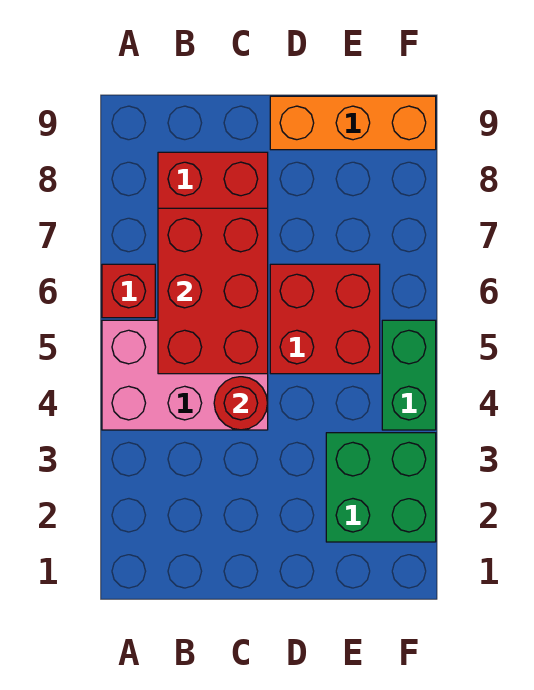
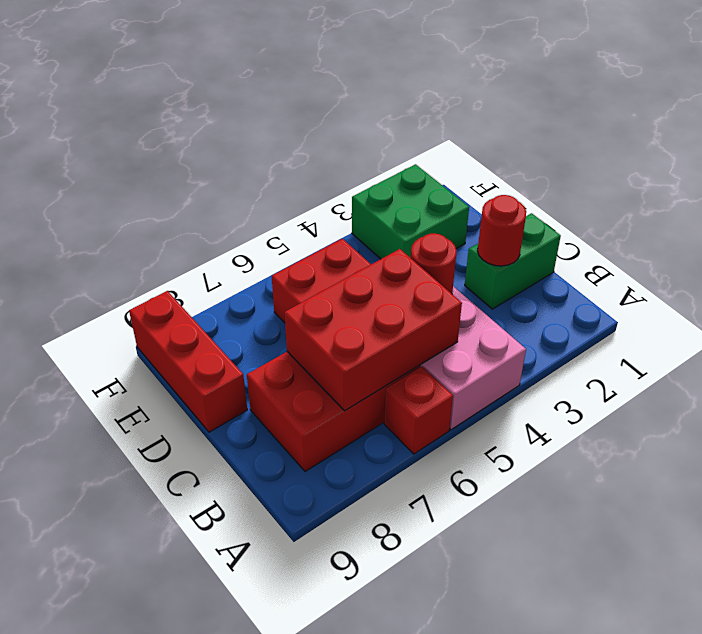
none -> red 1x1 round brick [478,195,526,266]
orange 1x3 brick [270,96,436,150] -> red 1x3 brick [129,291,247,432]
green 1x2 brick [382,320,436,430] -> green 1x2 brick moved to [465,213,561,309]

